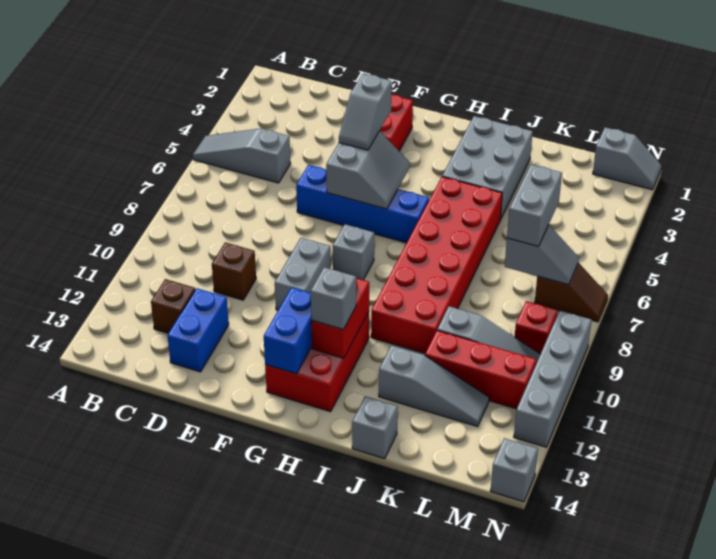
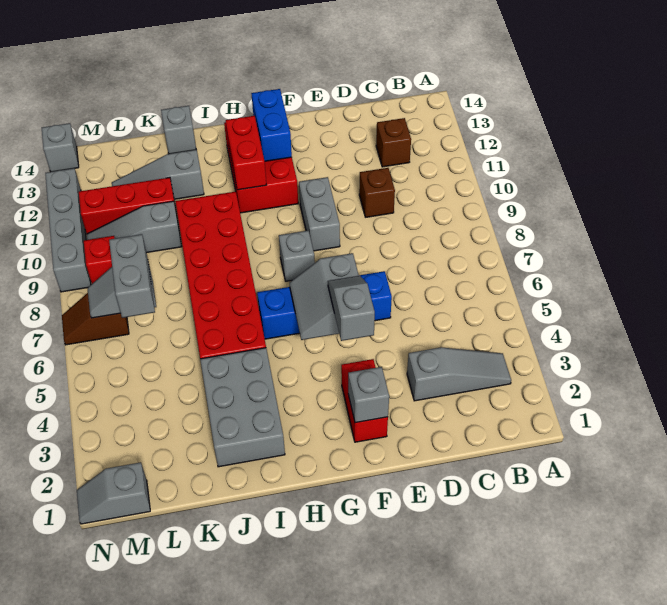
grey 1x3 slope [193,128,291,183] -> grey 1x3 slope moved to [407,347,511,401]
blue 1x2 brick [167,288,229,372] -> none
grey 1x1 brick [311,267,356,330] -> grey 1x1 brick moved to [348,367,389,423]

